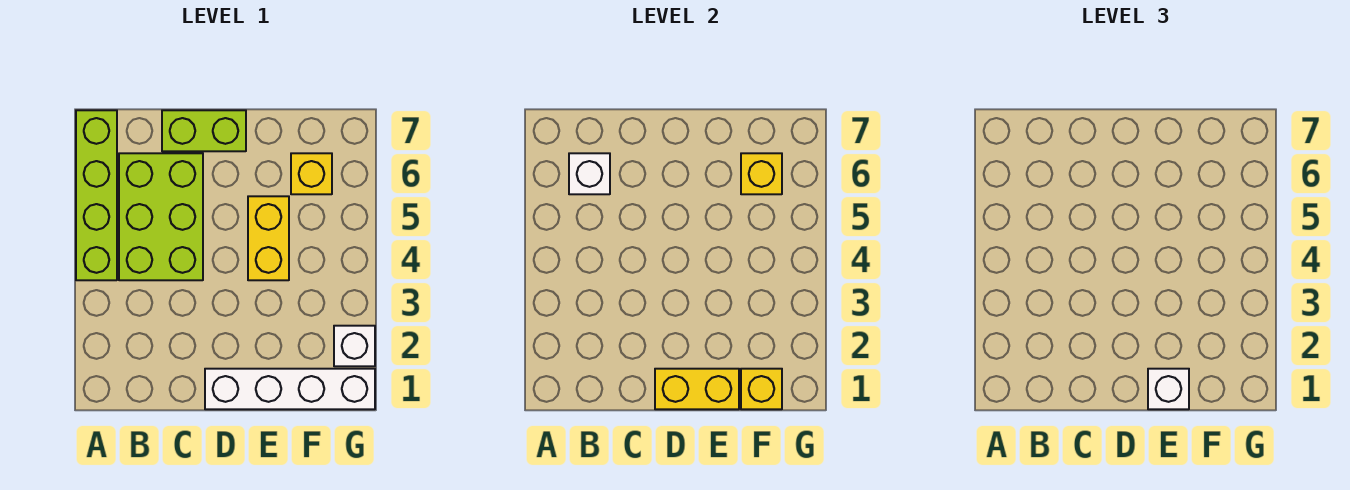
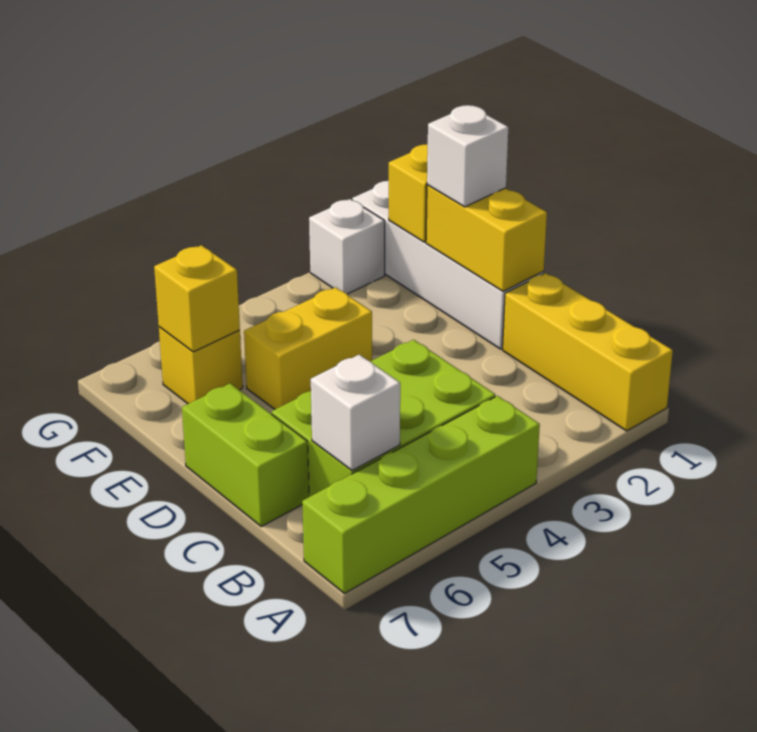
none -> yellow 1x3 brick [503,273,673,431]

